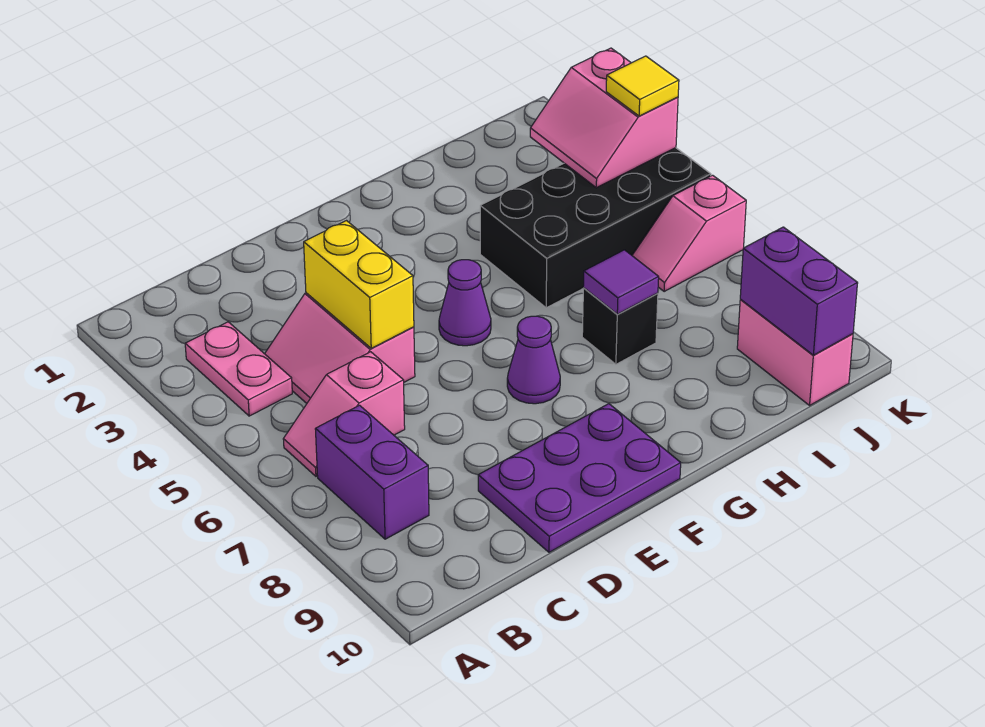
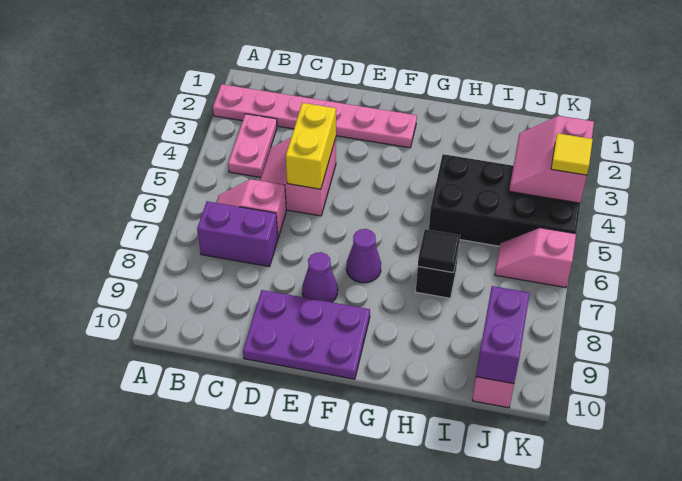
none -> pink 1x6 plate [213,84,417,148]
purple 1x2 brick [315,405,429,539] -> purple 1x2 brick turned to [197,201,278,267]
purple 1x1 cone [439,260,491,346] -> purple 1x1 cone moved to [302,252,338,302]
purple 1x1 tile [583,250,659,314] -> black 1x1 tile [418,229,460,273]

